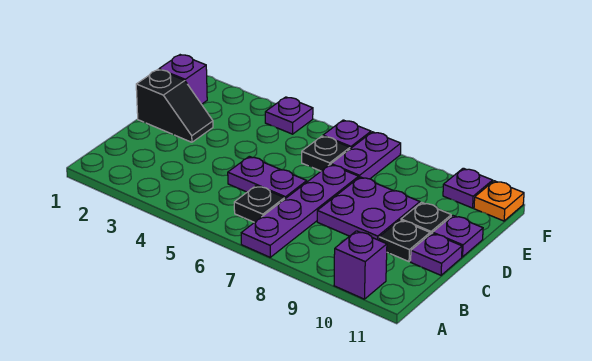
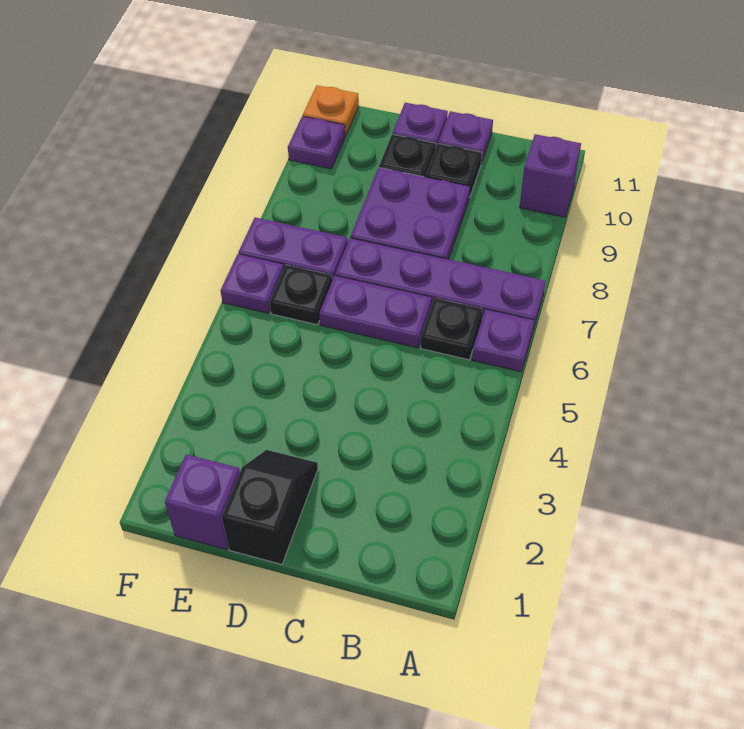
purple 1x2 plate [228,156,307,199] -> purple 1x2 plate turned to [319,276,432,348]
purple 1x1 plate [265,97,313,134] -> purple 1x1 plate moved to [472,309,534,372]

